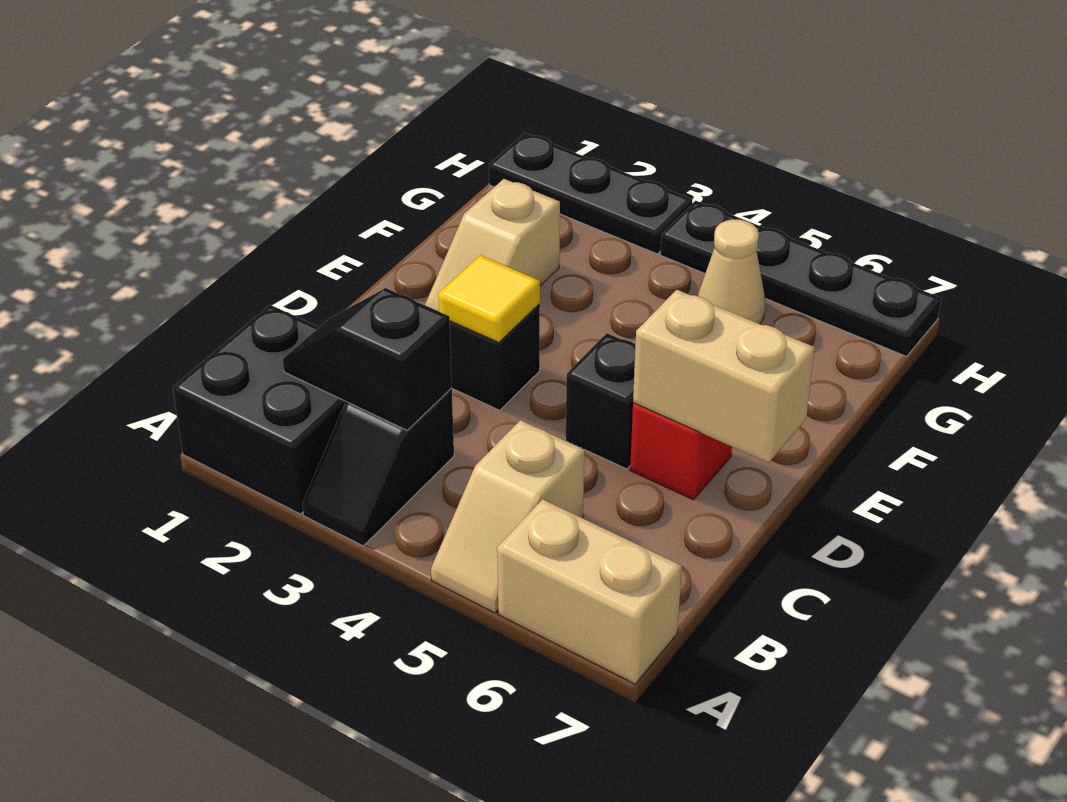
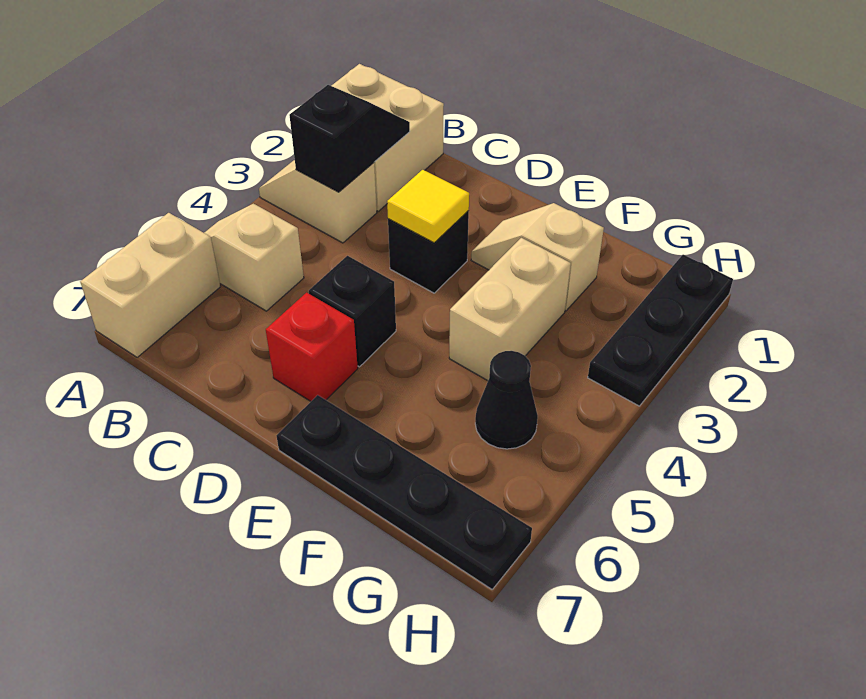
black 2x2 brick [173,305,346,514] -> tan 2x2 brick [331,64,444,211]
black 1x2 slope [302,388,454,546] -> tan 1x2 slope [259,160,377,243]
tan 1x2 brick [633,290,815,463] -> tan 1x2 brick moved to [449,238,571,381]
tan 1x1 cone [698,219,765,324] -> black 1x1 cone [475,351,538,449]
black 1x4 plate [660,201,941,356] -> black 1x4 plate turned to [277,395,532,589]

